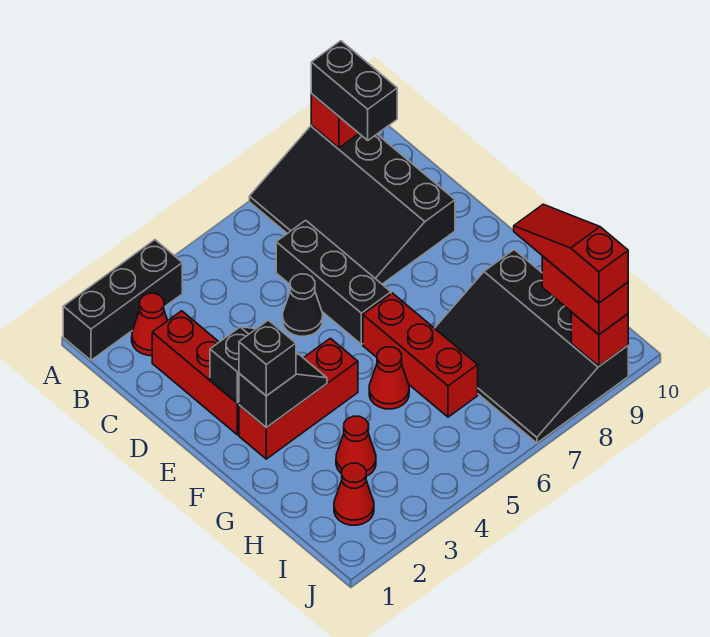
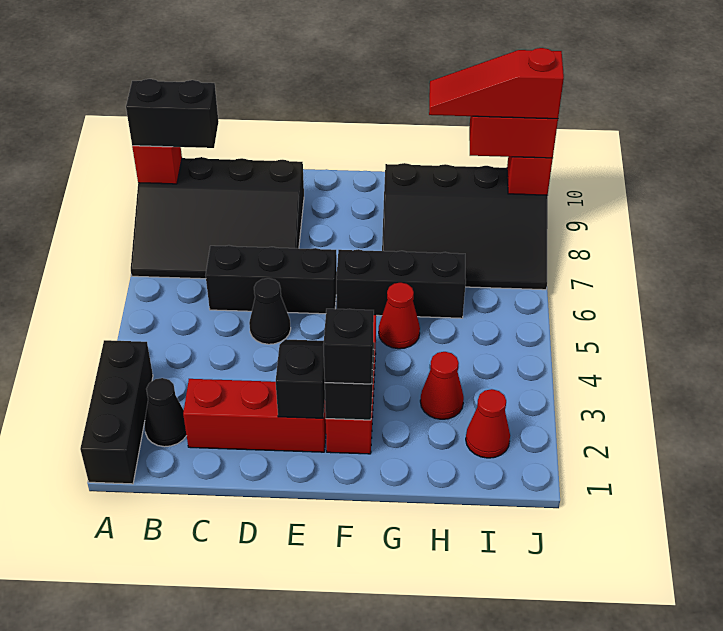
red 1x1 cone [132,293,168,356] -> black 1x1 cone [145,378,187,447]
red 1x3 brick [363,293,478,417] -> black 1x3 brick [336,249,466,318]

